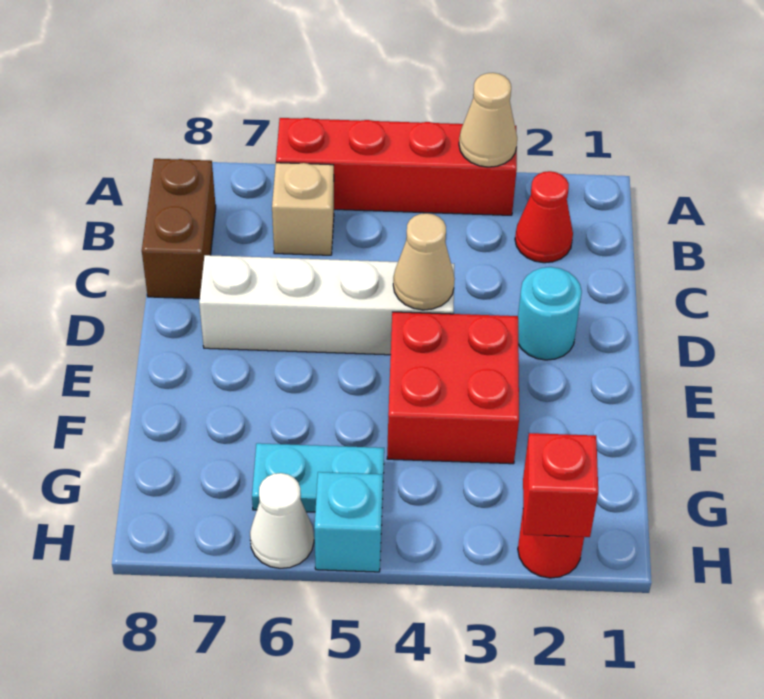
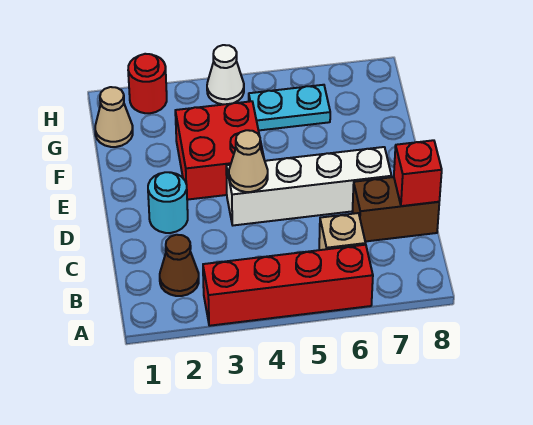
tan 1x1 cone [459,73,517,167] -> tan 1x1 cone moved to [95,87,133,147]
red 1x1 cone [515,171,573,263] -> brown 1x1 cone [160,235,199,296]
brown 1x2 brick [142,159,216,299] -> brown 1x2 brick turned to [352,177,439,242]
red 1x1 brick [523,433,598,537] -> red 1x1 brick moved to [394,140,442,206]
cyan 1x1 brick [314,472,383,572] -> none
white 1x1 cone [250,473,314,568] -> white 1x1 cone moved to [207,45,244,104]

